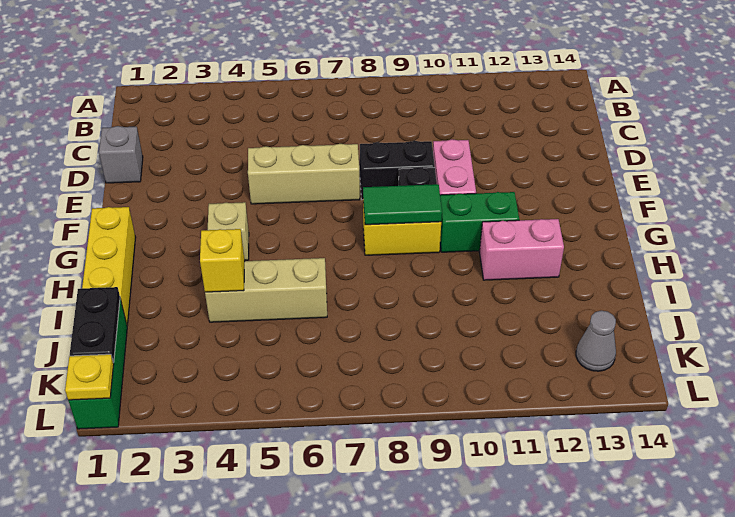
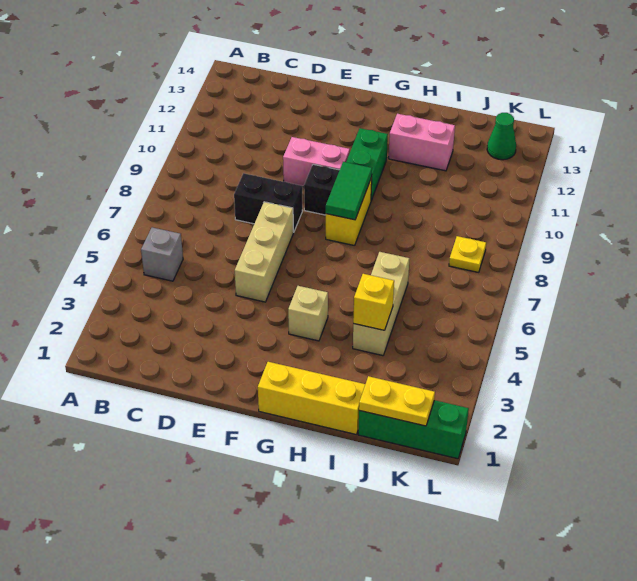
grey 1x1 brick [99,126,143,183] -> grey 1x1 brick moved to [141,227,183,281]
black 1x2 brick [360,141,435,200] -> black 1x2 brick turned to [234,173,302,232]
pink 1x2 brick [479,219,564,280] -> pink 1x2 brick turned to [389,114,455,171]
black 1x2 plate [70,287,120,363] -> yellow 1x2 plate [359,376,435,426]
grey 1x1 cone [576,311,616,371] -> green 1x1 cone [487,113,516,160]
yellow 1x1 plate [65,354,114,400] -> yellow 1x1 plate moved to [449,236,486,272]

